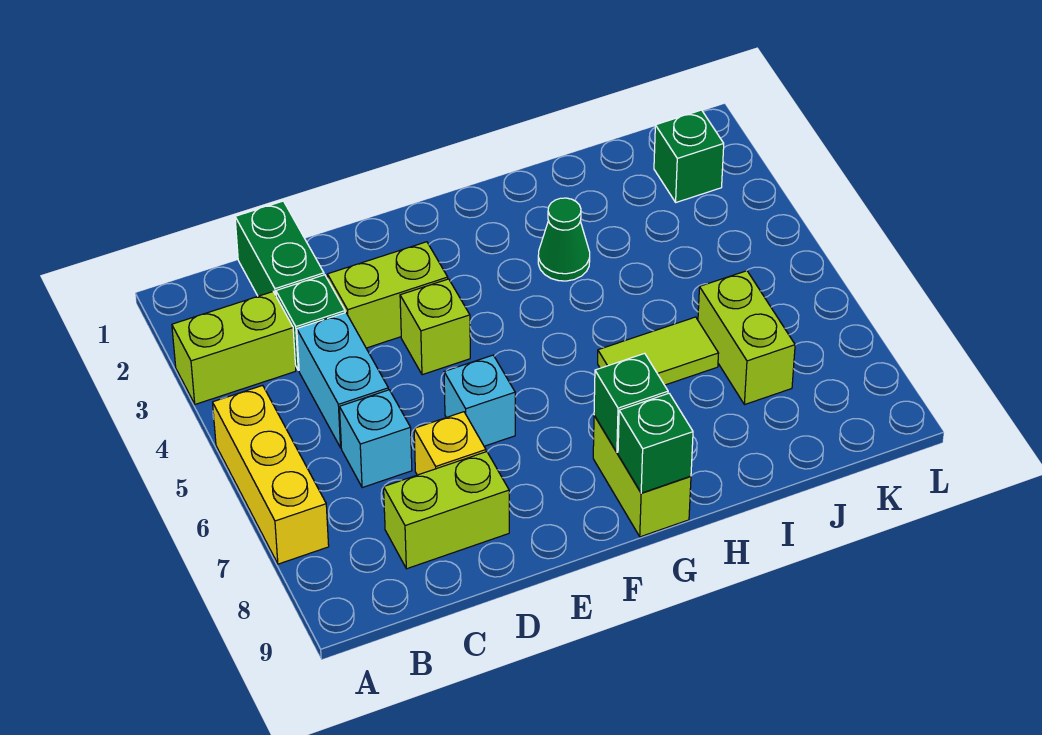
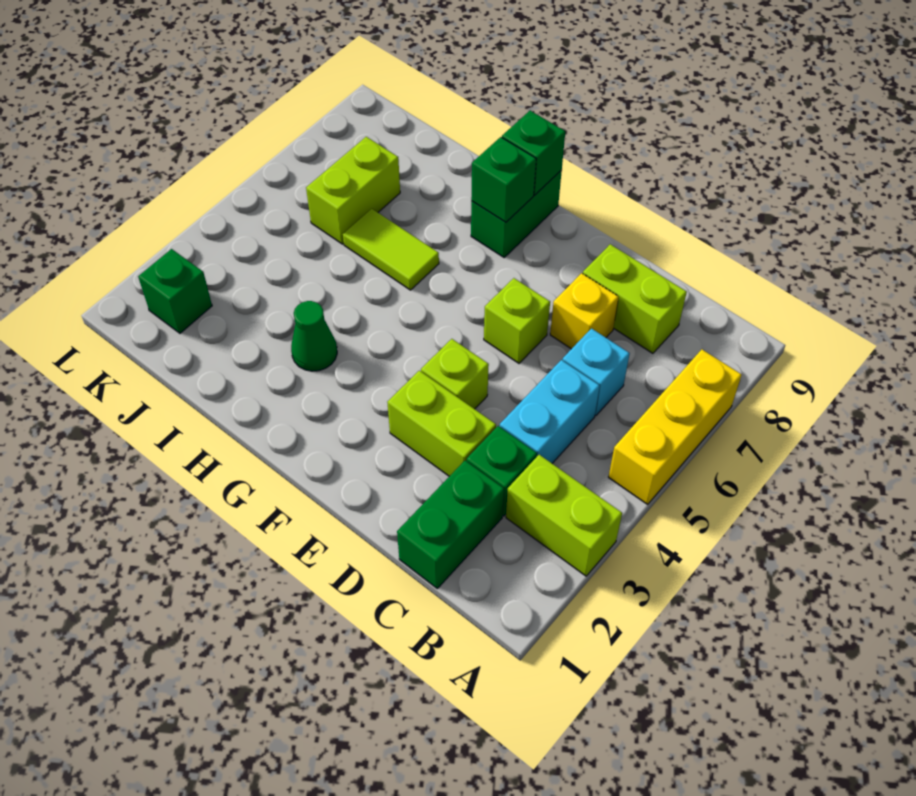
cyan 1x1 brick [444,355,515,446] -> lime 1x1 brick [484,278,550,363]
lime 1x2 brick [593,416,691,537] -> green 1x2 brick [471,170,562,257]

